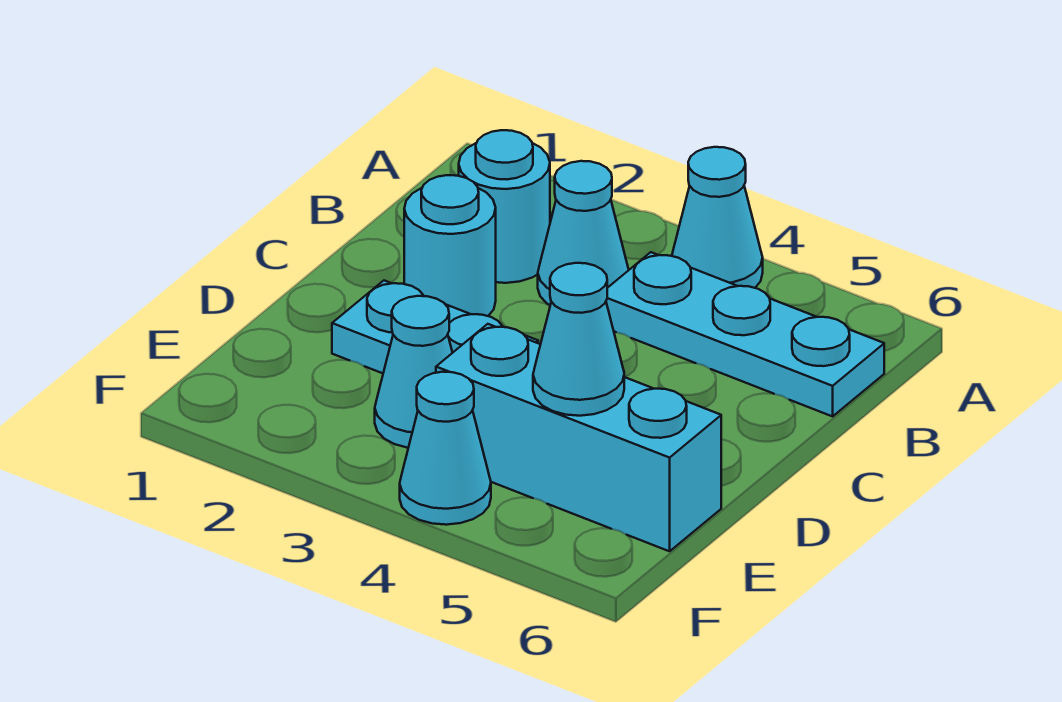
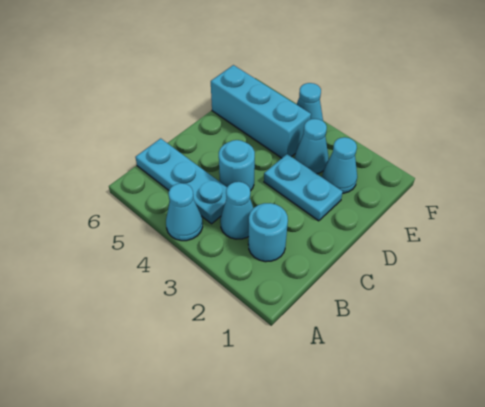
cyan 1x1 round brick [404,175,496,316] -> cyan 1x1 round brick moved to [219,140,255,191]
cyan 1x1 cone [533,263,624,416] -> cyan 1x1 cone moved to [322,137,357,193]

